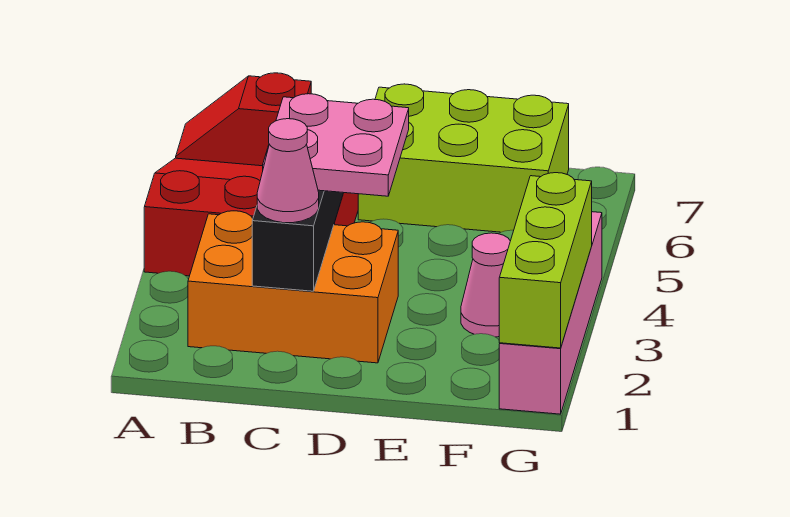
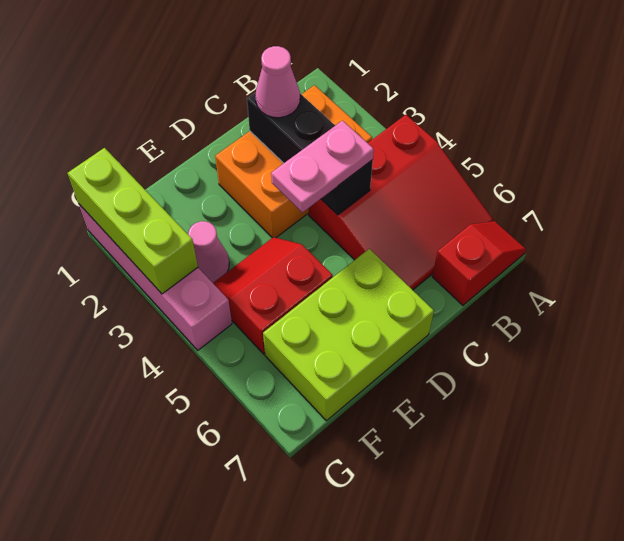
pink 2x2 plate [263,94,409,196] -> pink 1x2 plate [271,121,374,212]
none -> red 2x2 slope [213,237,333,354]

